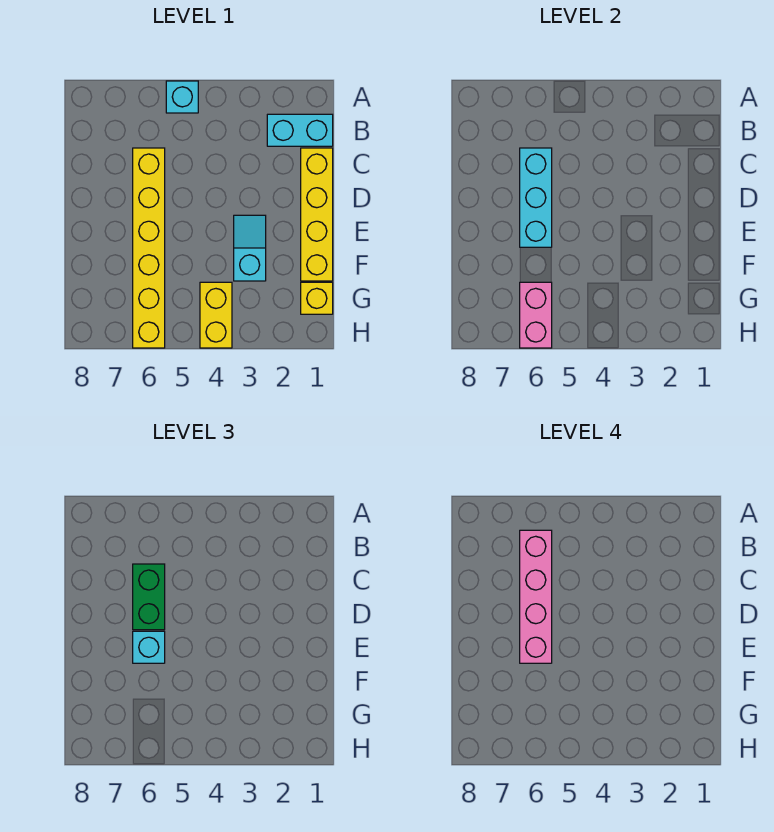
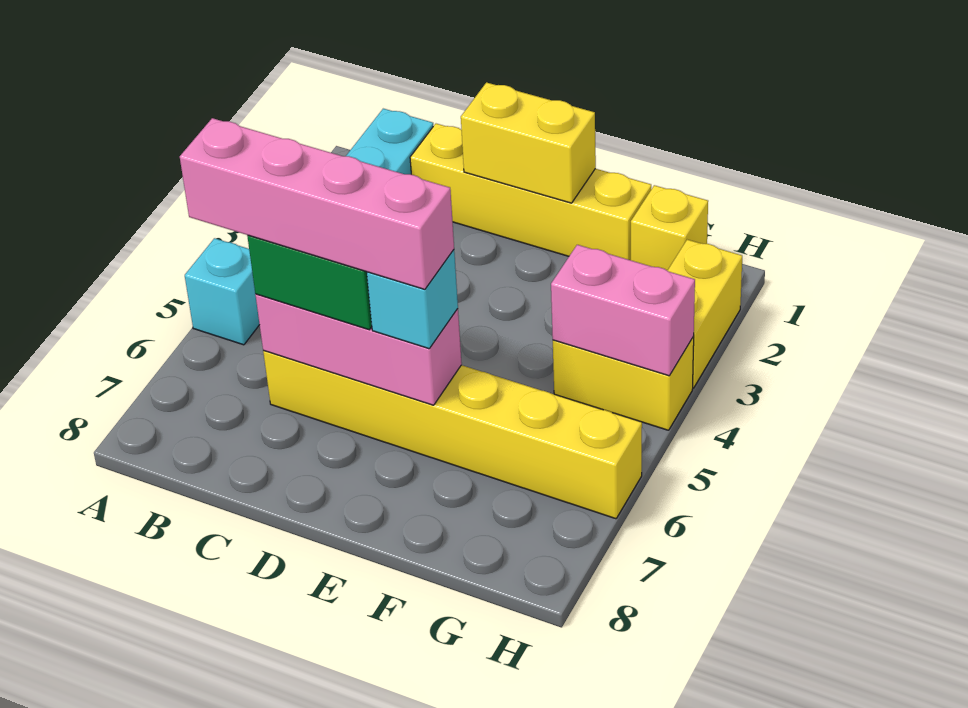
cyan 1x3 brick [520,148,552,247] -> pink 1x3 brick [256,294,462,405]
none -> yellow 1x2 brick [461,82,596,203]
cyan 1x2 slope [234,215,266,281] -> none
pink 1x2 brick [520,282,552,348] -> pink 1x2 brick moved to [551,245,695,376]
none -> yellow 1x2 brick [667,240,742,388]

